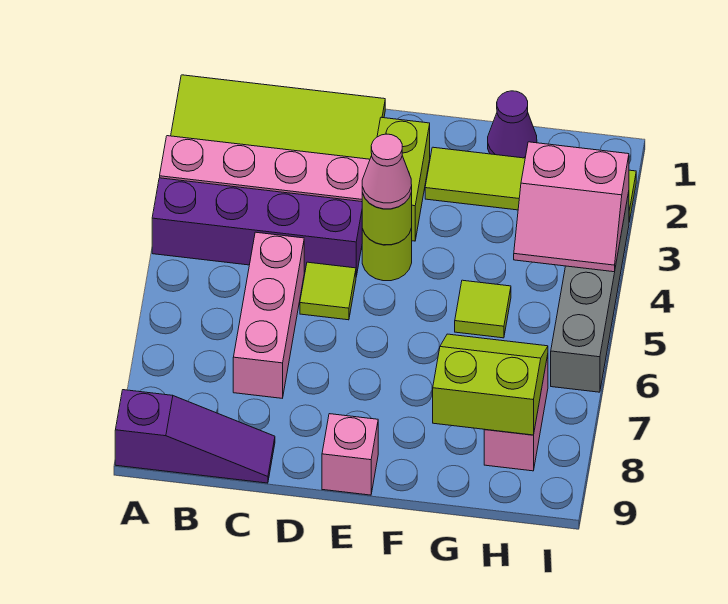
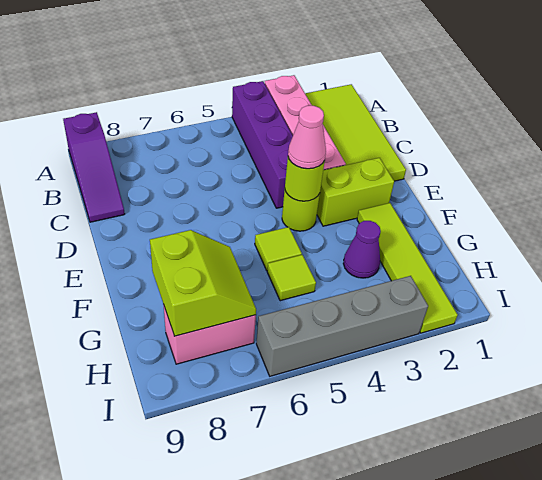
pink 1x3 brick [233,232,304,398] -> none
lime 1x1 tile [300,262,356,320] -> lime 1x1 tile moved to [255,227,302,271]
pink 1x1 brick [322,414,378,495] -> none
purple 1x1 cone [488,91,537,158] -> purple 1x1 cone moved to [343,221,381,278]
pink 2x2 slope [514,142,629,272] -> none

